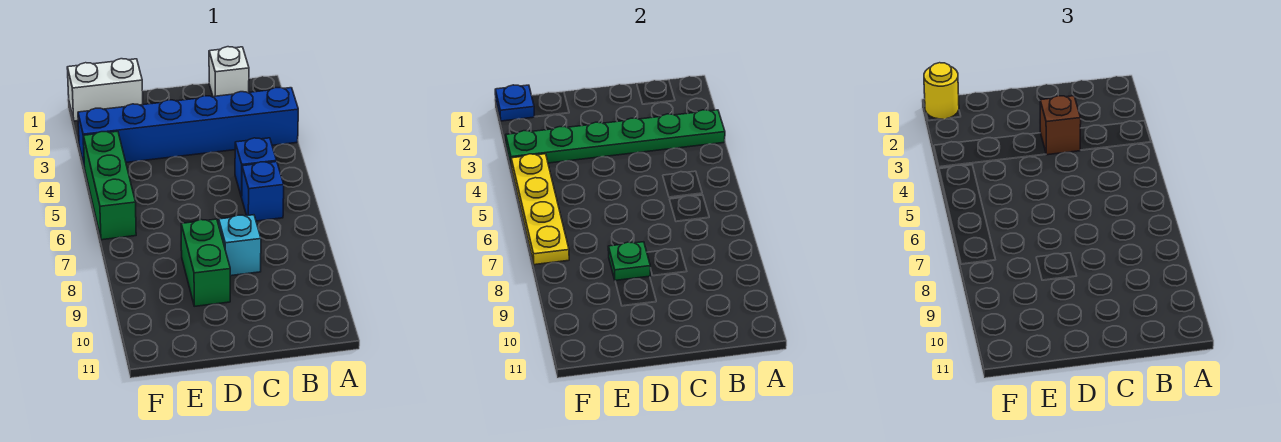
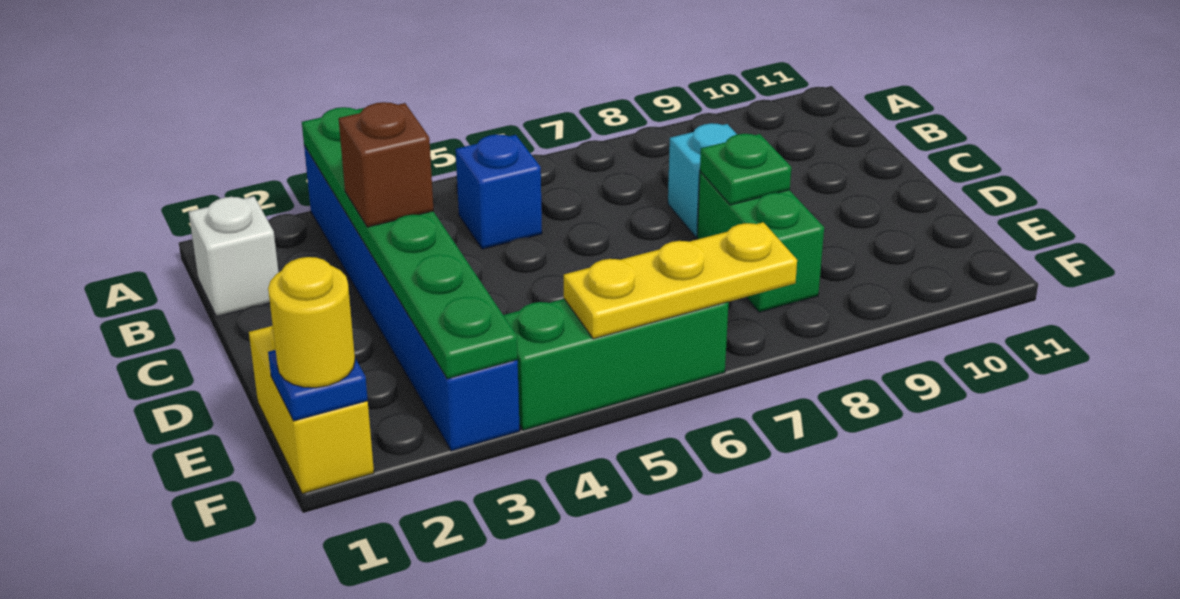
blue 1x1 brick [242,162,284,221] -> none
green 1x2 brick [181,219,230,306] -> green 1x2 brick turned to [697,172,824,312]
white 1x2 brick [67,59,143,121] -> yellow 1x2 brick [249,326,374,494]
yellow 1x4 plate [511,154,569,265] -> yellow 1x3 plate [564,222,797,339]

